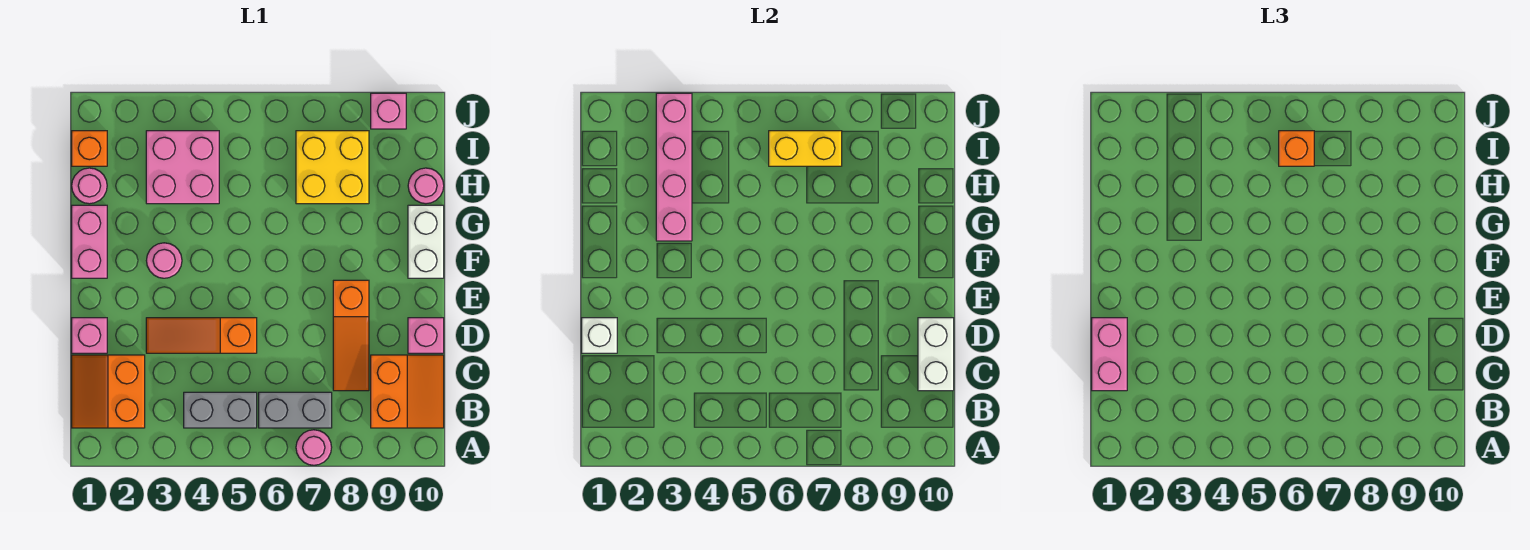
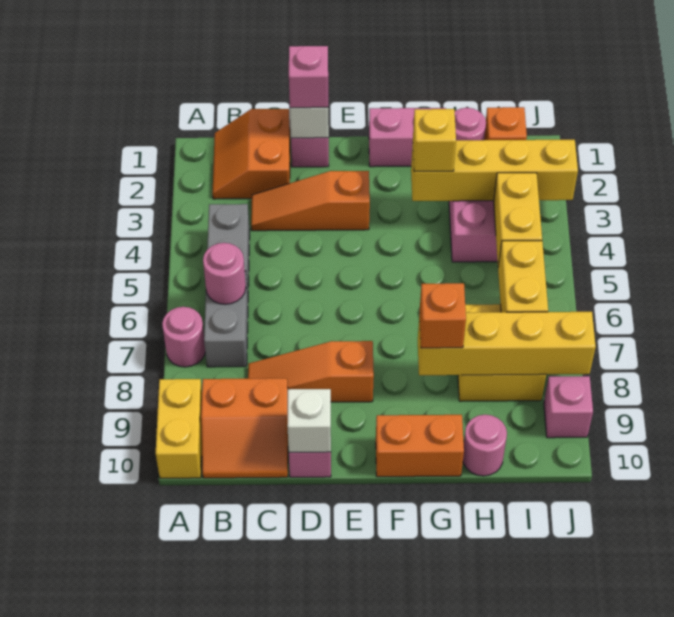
none -> yellow 1x2 brick [156,379,202,478]
orange 2x2 slope [72,355,145,428] -> orange 2x2 slope turned to [212,109,290,199]
pink 1x2 brick [1092,318,1127,391] -> pink 1x1 brick [289,46,328,108]
white 1x2 brick [918,318,954,391] -> white 1x1 brick [287,389,331,452]
orange 1x3 slope [146,318,257,353] -> orange 1x3 slope turned to [251,171,370,231]
pink 1x1 round brick [146,243,182,278] -> pink 1x1 round brick moved to [203,243,246,304]
white 1x2 brick [408,205,444,278] -> orange 1x2 brick [376,415,464,477]
pink 1x4 brick [656,93,692,241] -> yellow 1x4 brick [411,140,578,201]
none -> yellow 1x1 brick [413,109,456,171]
none -> yellow 1x4 brick [418,312,596,375]
none -> yellow 1x2 brick [494,173,542,266]
orange 1x1 brick [1279,131,1314,166] -> orange 1x1 brick moved to [419,283,466,348]

